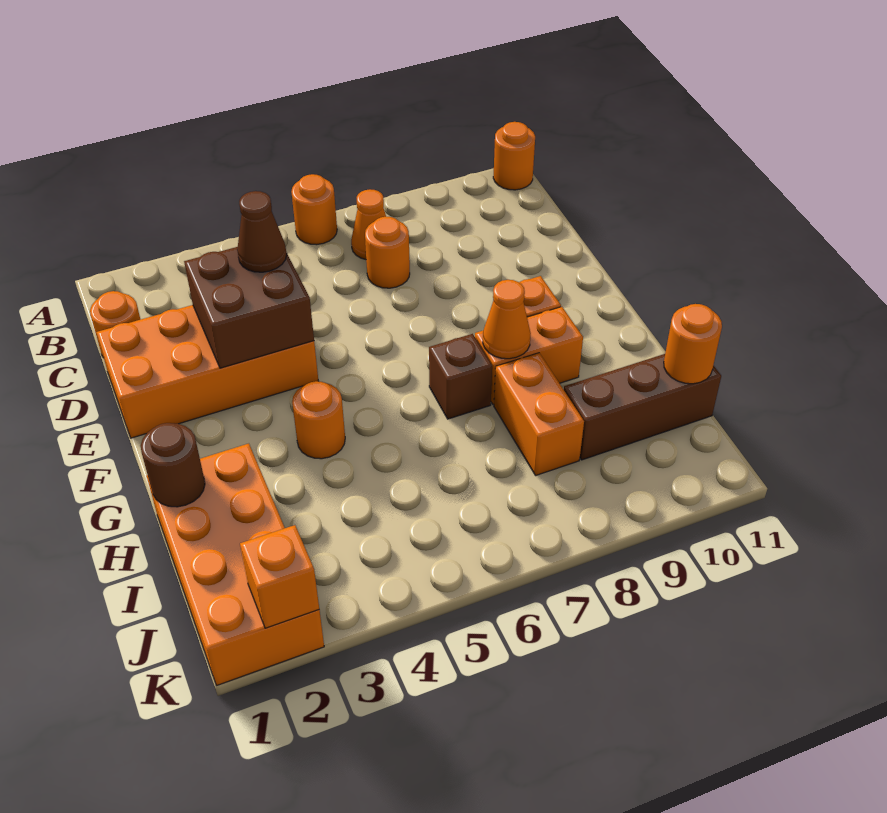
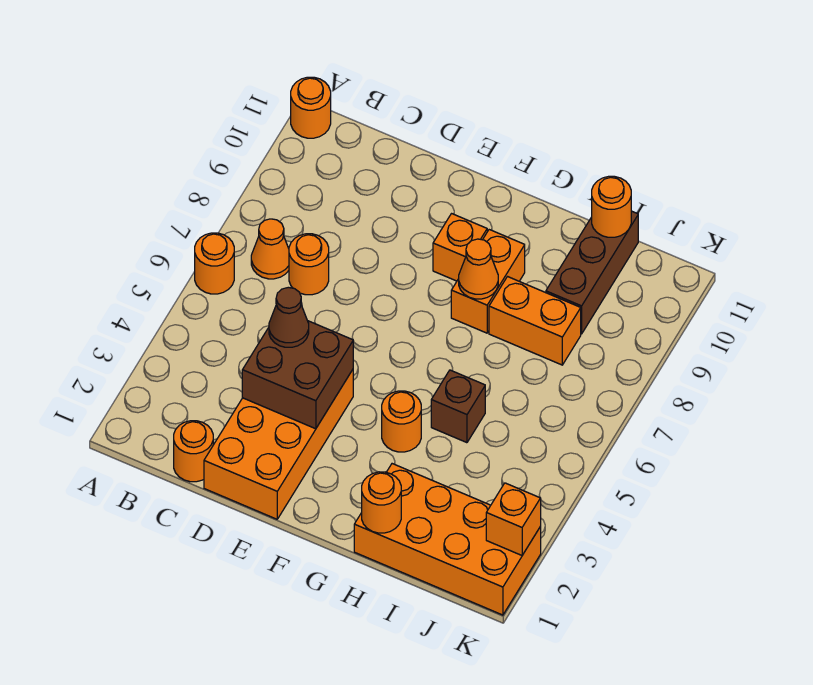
brown 1x1 brick [429,334,492,419] -> brown 1x1 brick moved to [431,370,485,443]
brown 1x1 round brick [141,423,205,507] -> orange 1x1 round brick [362,472,401,533]

